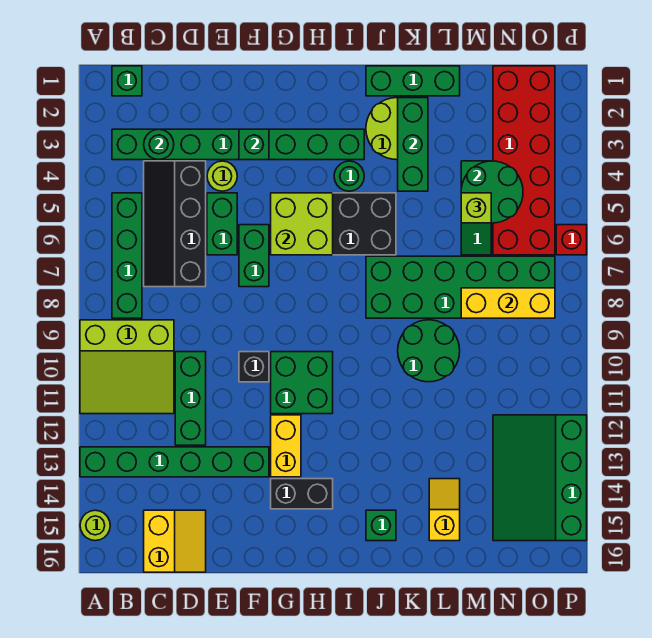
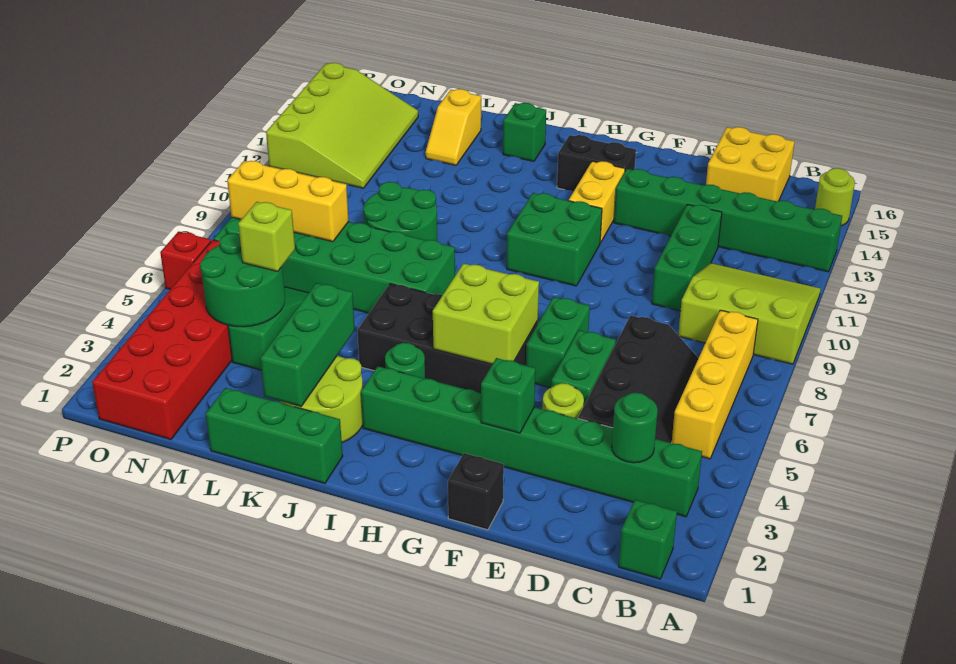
green 1x4 brick [112,193,142,318] -> yellow 1x4 brick [672,310,758,459]
yellow 2x2 slope [144,510,206,572] -> yellow 2x2 brick [706,127,795,201]
black 1x1 brick [239,352,269,382] -> black 1x1 brick moved to [448,453,504,530]
green 3x4 slope [493,415,587,541] -> lime 3x4 slope [266,63,418,188]

